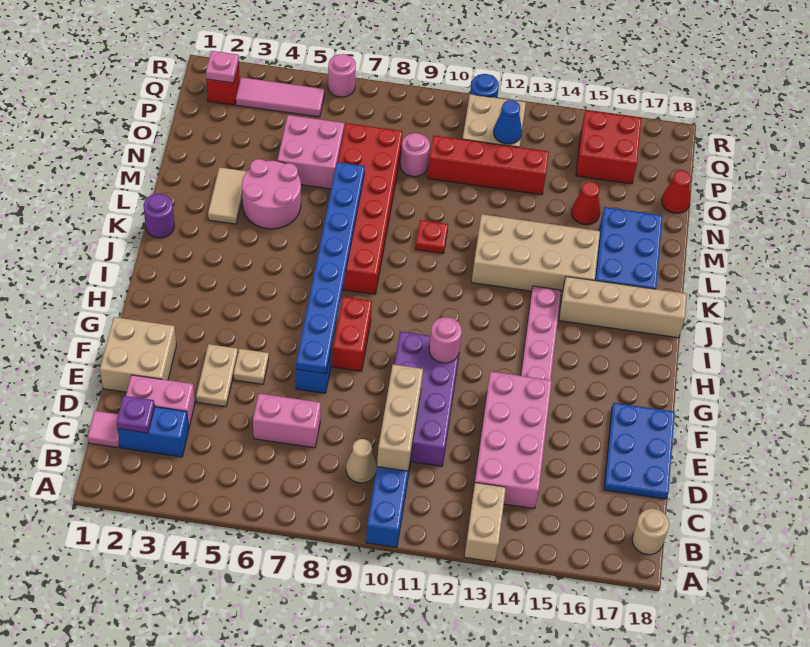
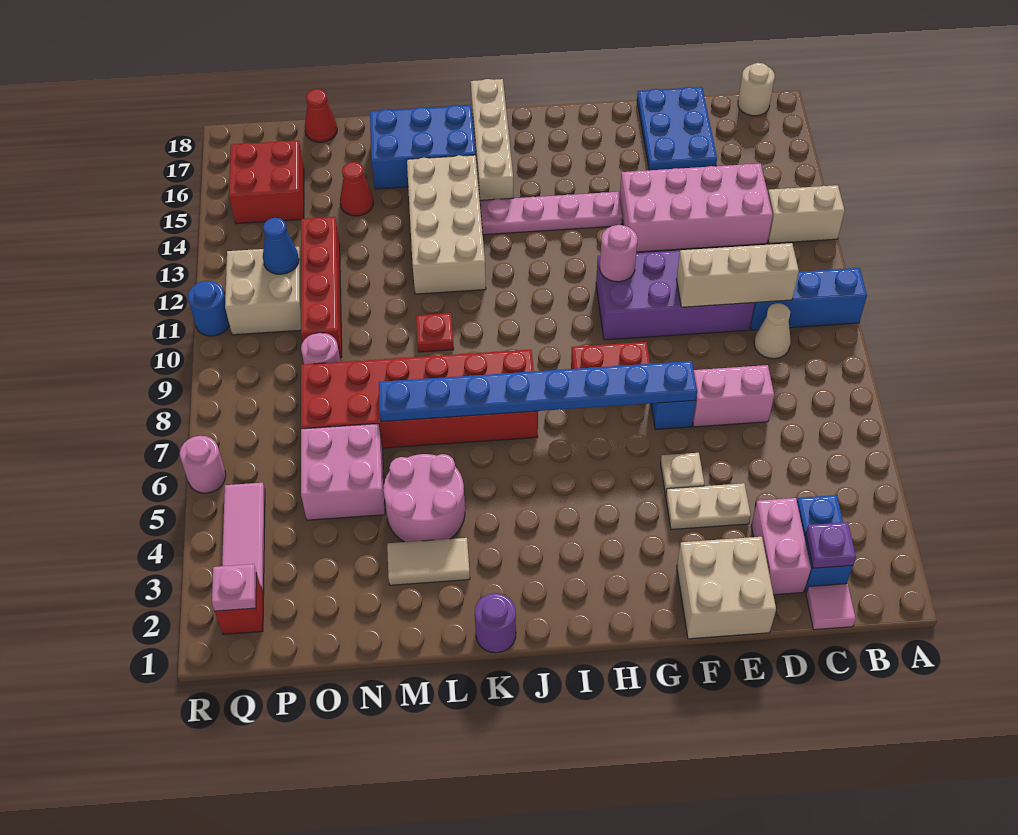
pink 1x2 brick [253,394,321,448] -> pink 1x2 brick turned to [693,365,774,427]
blue 2x3 plate [604,403,675,499] -> blue 2x3 plate turned to [637,87,717,170]

